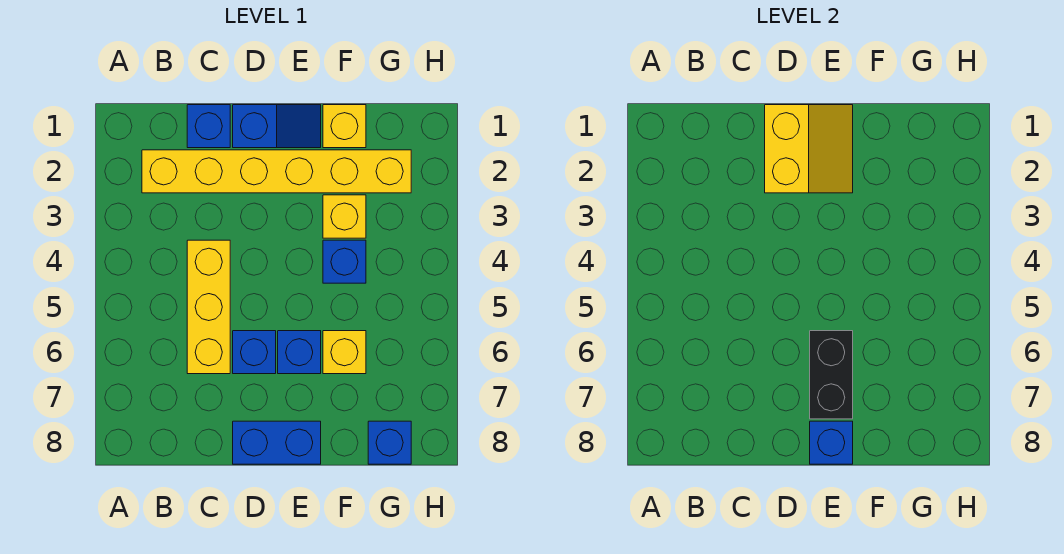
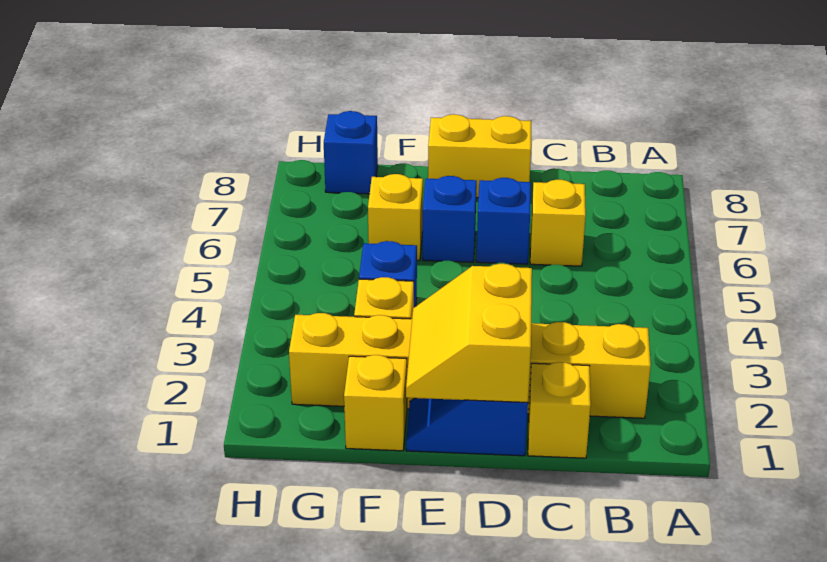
blue 1x1 brick [187,105,230,148] -> yellow 1x1 brick [528,362,591,458]
yellow 1x3 brick [187,240,230,374] -> yellow 1x1 brick [530,180,586,266]
blue 1x2 brick [233,421,321,464] -> yellow 1x2 brick [428,114,532,198]
black 1x2 brick [810,331,853,419] -> none
blue 1x1 brick [810,421,853,464] -> none

